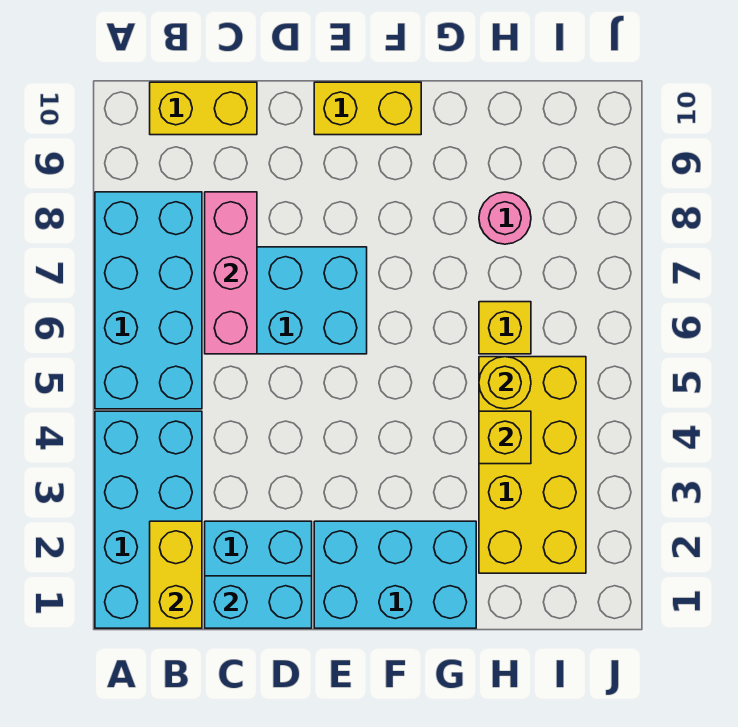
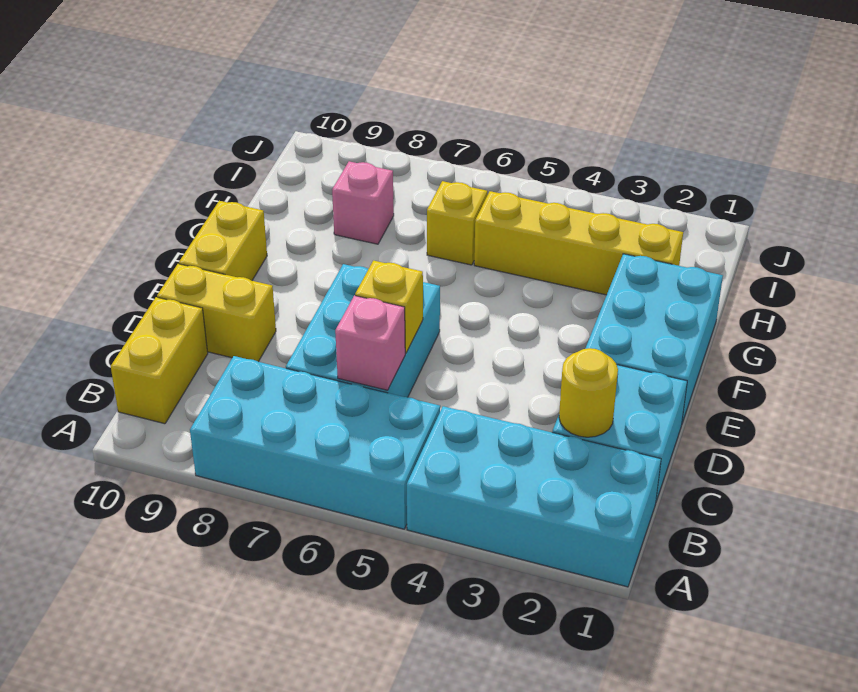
yellow 1x2 brick [150,521,202,628] -> yellow 1x2 brick moved to [157,264,276,362]
cyan 1x2 brick [205,576,312,628] -> none
pink 1x3 brick [205,192,257,354] -> pink 1x1 brick [335,295,405,390]
yellow 2x4 brick [479,357,586,573] -> yellow 1x4 brick [474,191,683,295]
yellow 1x1 brick [479,411,531,464] -> yellow 1x1 brick moved to [355,261,423,353]
yellow 1x1 round brick [479,357,531,409] -> yellow 1x1 round brick moved to [559,348,618,437]
pink 1x1 round brick [479,192,531,244] -> pink 1x1 brick [332,161,394,244]

